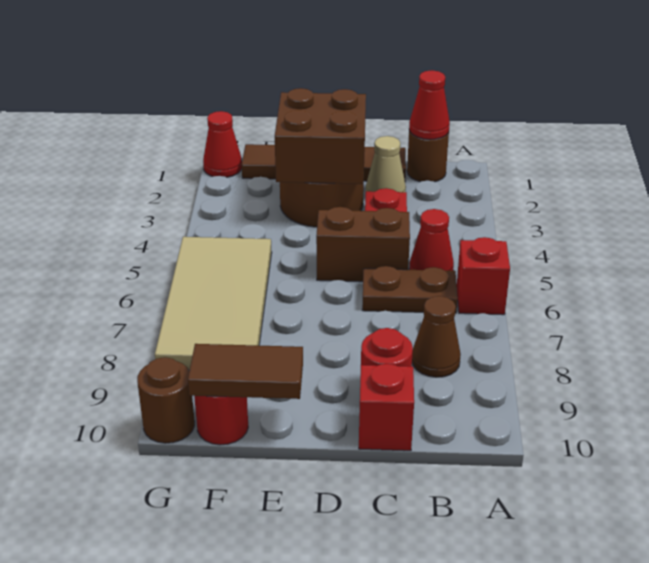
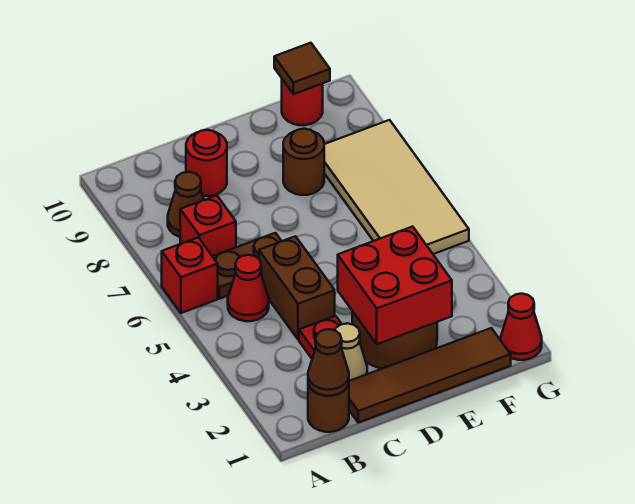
red 1x1 cone [409,70,450,139] -> brown 1x1 cone [308,329,349,396]
brown 1x2 brick [316,207,410,282] -> brown 1x2 brick turned to [259,236,335,340]
red 1x1 brick [359,364,414,451] -> red 1x1 brick moved to [180,195,236,256]
brown 2x2 brick [275,88,366,184] -> red 2x2 brick [338,227,452,344]
brown 1x2 tile [188,344,303,399] -> brown 1x1 tile [274,43,330,94]
brown 1x1 round brick [137,357,195,443] -> brown 1x1 round brick moved to [283,129,324,195]

